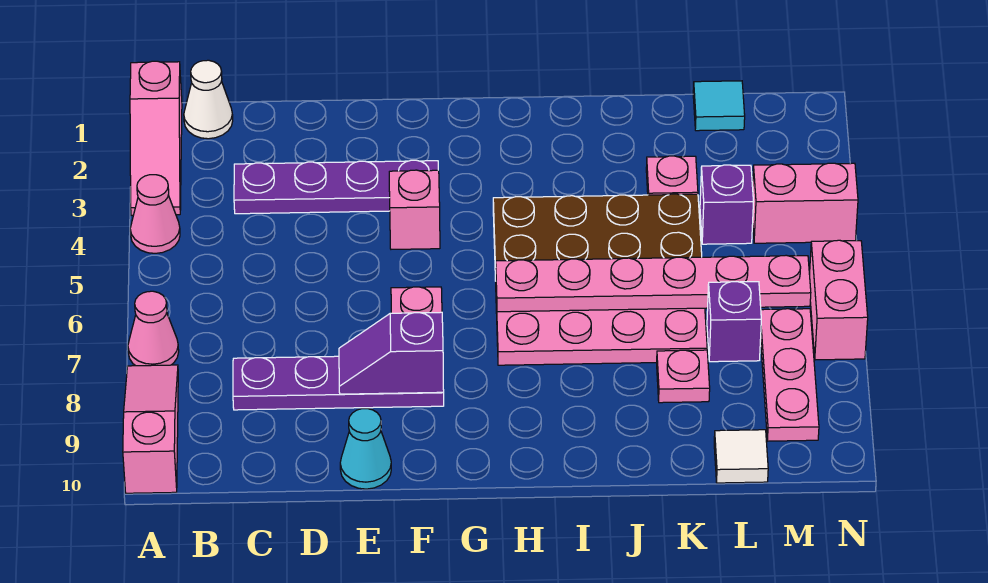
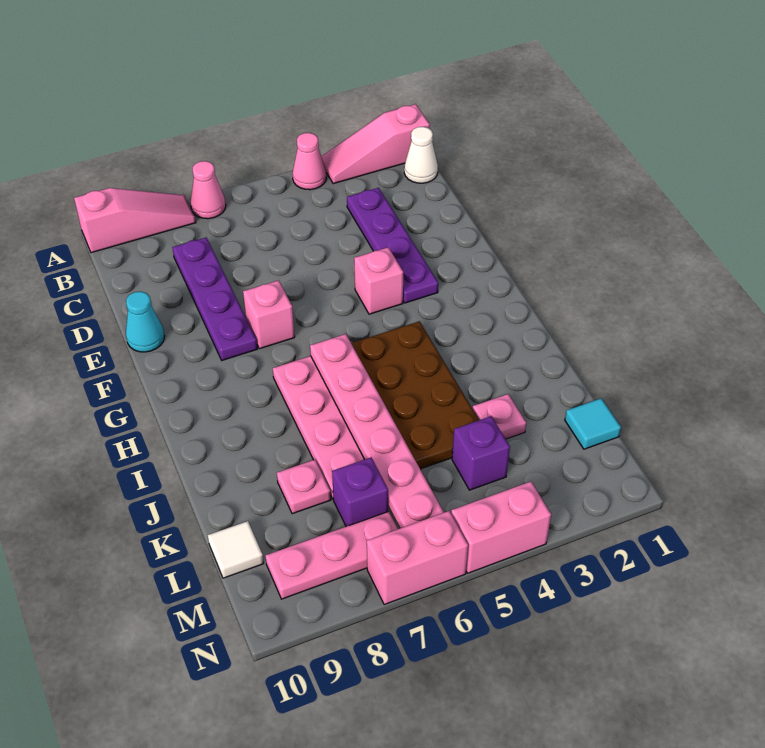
purple 1x2 slope [339,312,444,394] -> none
pink 1x2 brick [753,163,858,243] -> pink 1x2 brick turned to [451,482,551,573]

